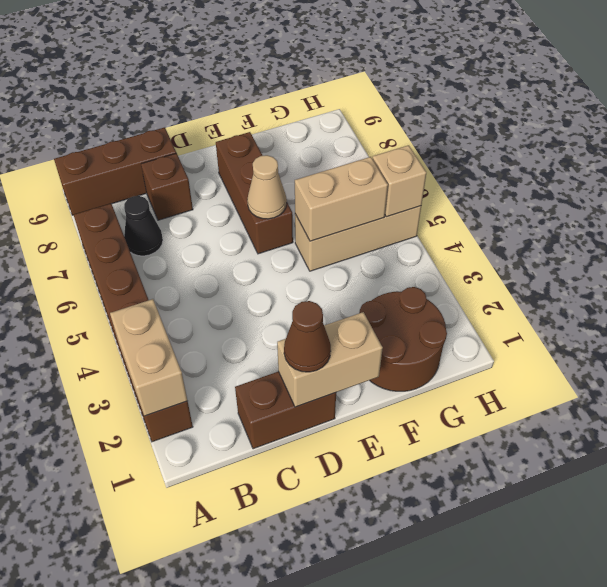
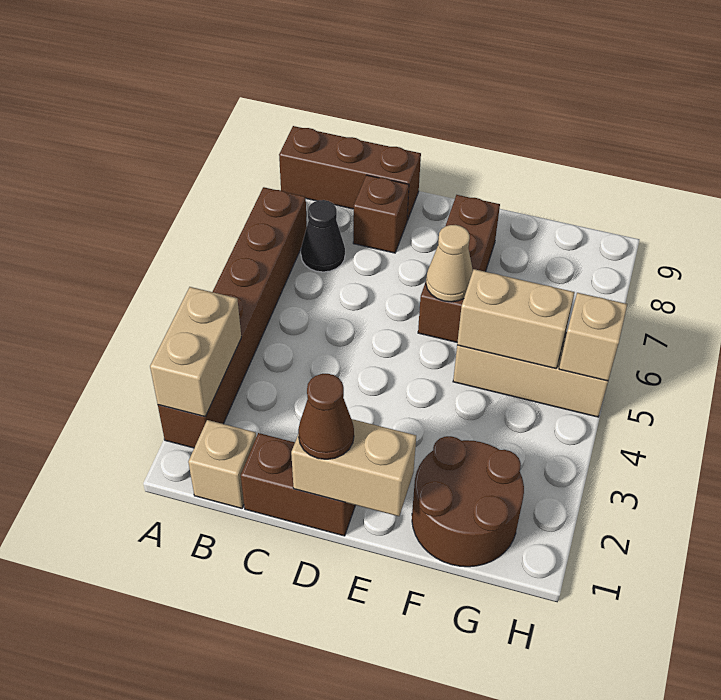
none -> tan 1x1 brick [188,420,256,508]

